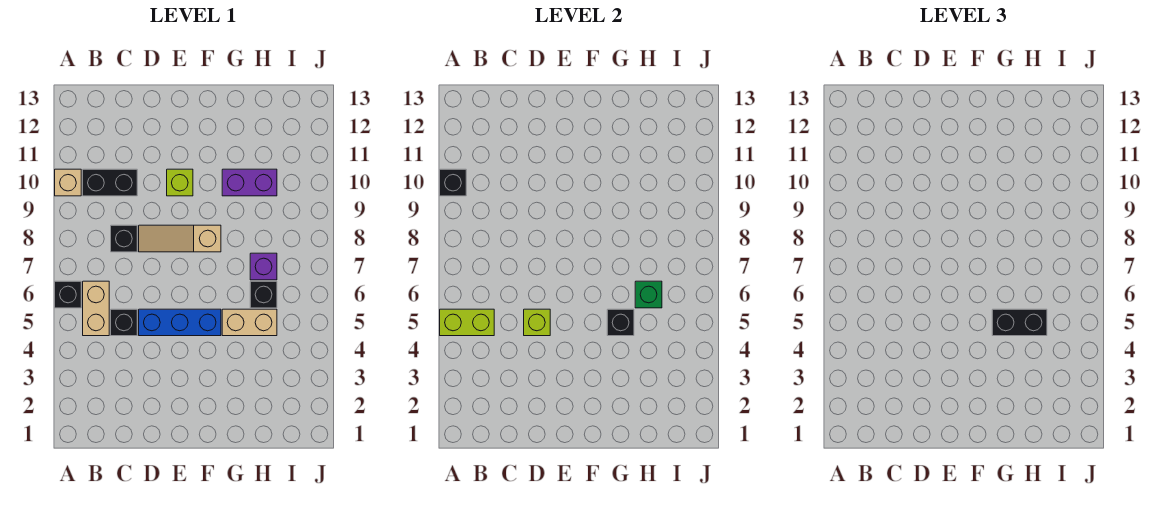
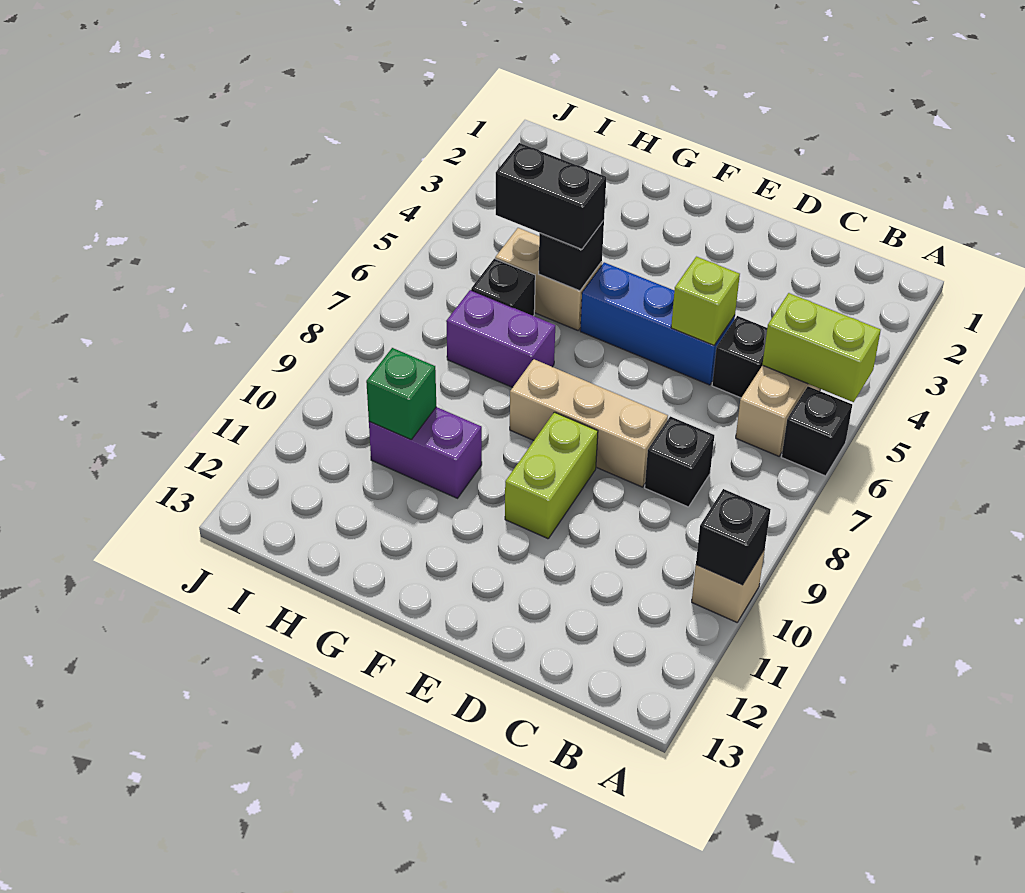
black 1x2 brick [83,169,137,196] -> none
tan 1x3 slope [139,225,221,252] -> tan 1x3 brick [510,359,668,487]
lime 1x1 brick [167,169,193,196] -> lime 1x2 brick [505,412,598,539]
green 1x1 brick [635,281,662,308] -> green 1x1 brick moved to [366,348,436,440]
purple 1x1 brick [250,253,277,280] -> purple 1x2 brick [446,290,555,387]

